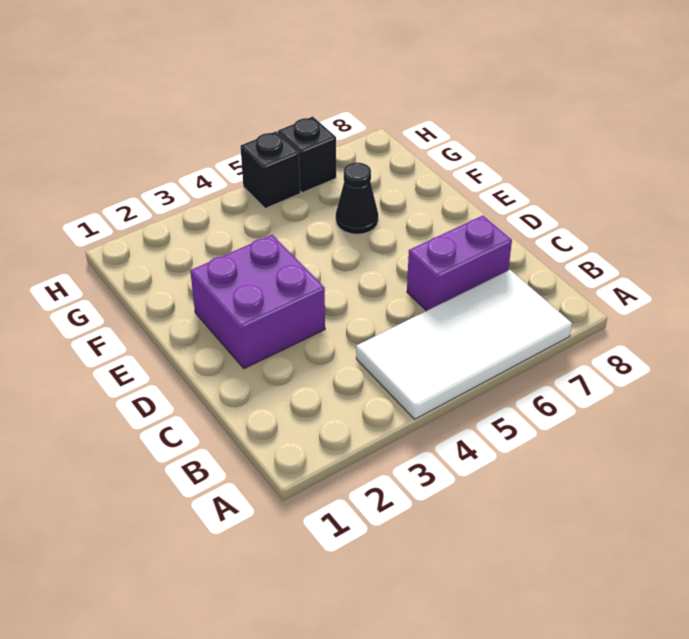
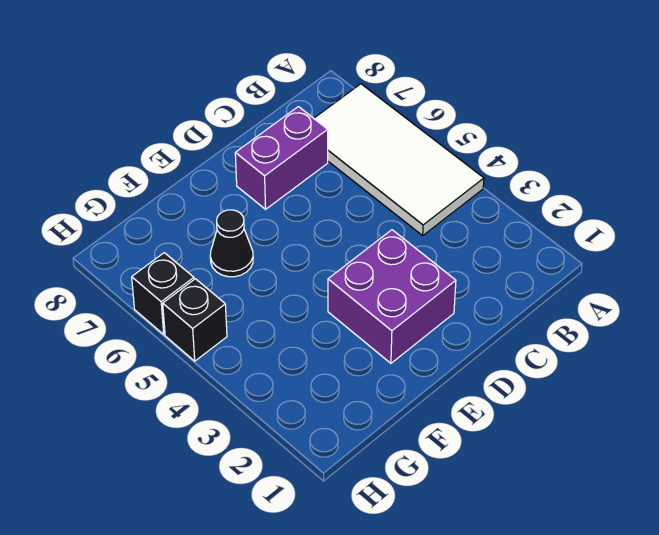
purple 1x2 brick [407,216,512,311] -> purple 1x2 brick turned to [235,107,328,209]

